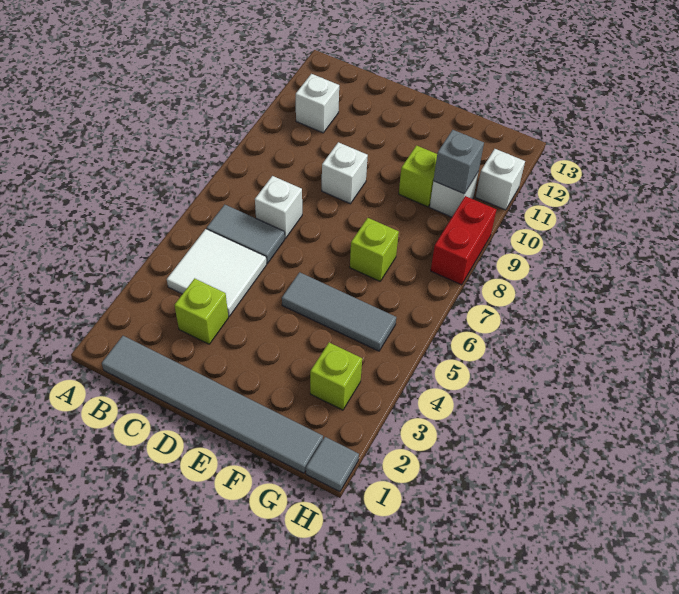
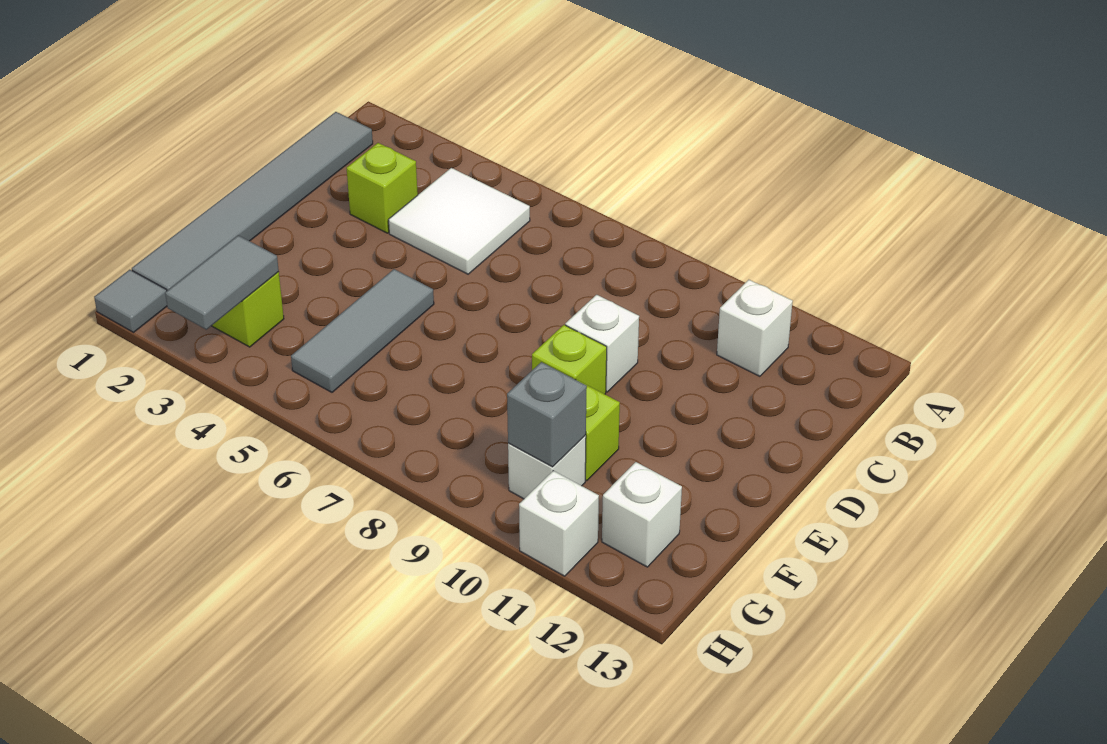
grey 1x2 tile [207,205,285,263] -> grey 1x2 tile moved to [165,235,279,330]
white 1x1 brick [255,176,302,238] -> white 1x1 brick moved to [602,462,682,567]
lime 1x1 brick [350,218,399,281] -> lime 1x1 brick moved to [532,325,607,394]
red 1x2 brick [431,196,497,285] -> none

